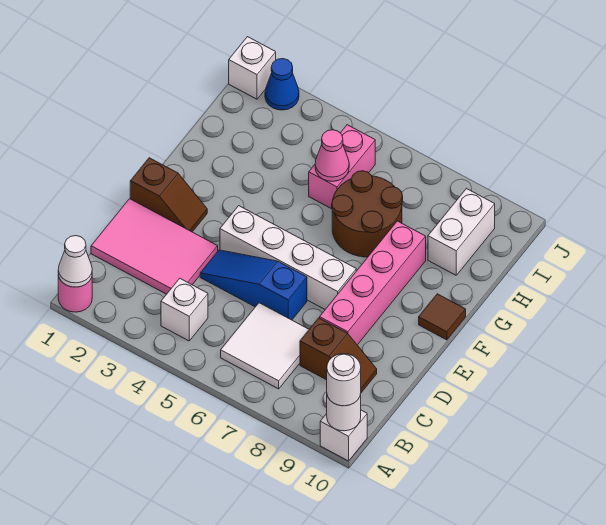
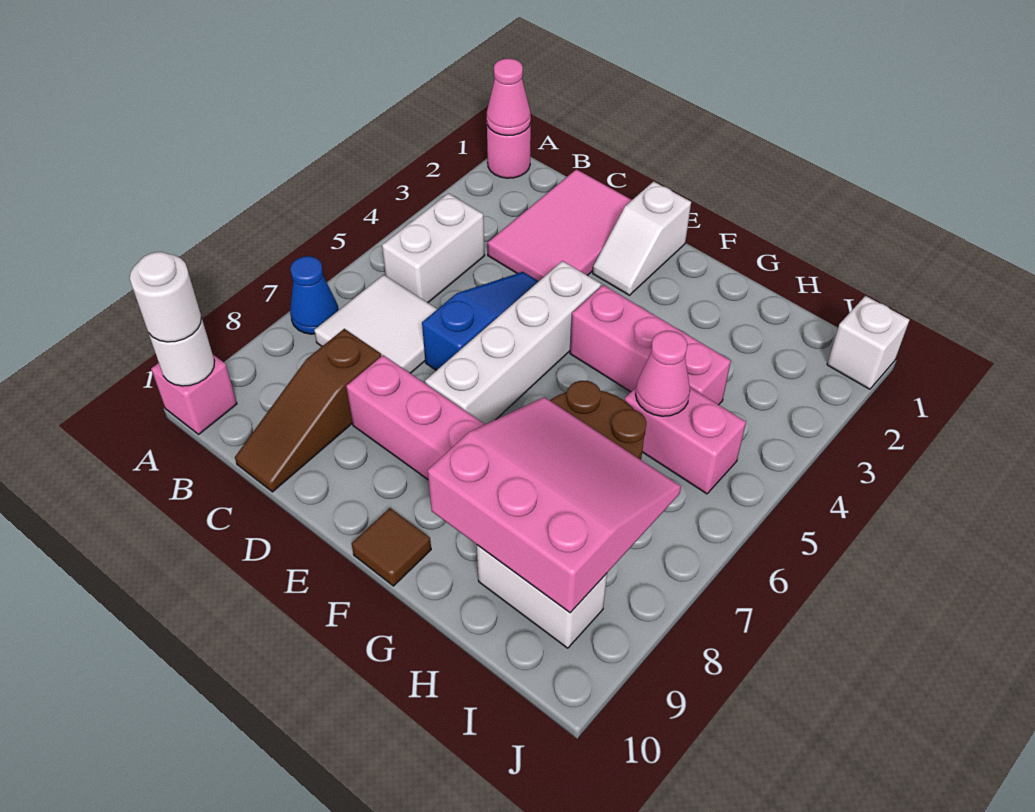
white 1x1 cone [58,236,92,287] -> pink 1x1 cone [487,59,531,136]
white 1x1 brick [320,410,367,461] -> pink 1x1 brick [151,355,237,434]
white 1x1 brick [161,278,208,341] -> white 1x2 brick [382,193,485,303]
brown 1x2 slope [300,318,377,393] -> brown 1x3 slope [235,329,381,492]
brown 1x2 slope [130,158,207,232] -> white 1x2 slope [593,181,691,295]
none -> pink 1x3 brick [570,285,731,405]
none -> pink 3x3 slope [428,397,681,613]
blue 1x1 cone [265,59,299,110] -> blue 1x1 cone moved to [290,256,338,334]

